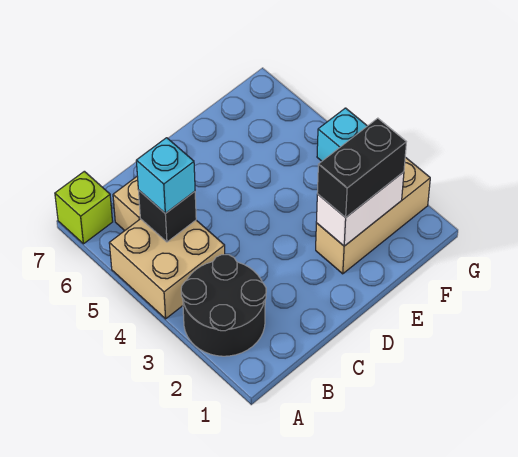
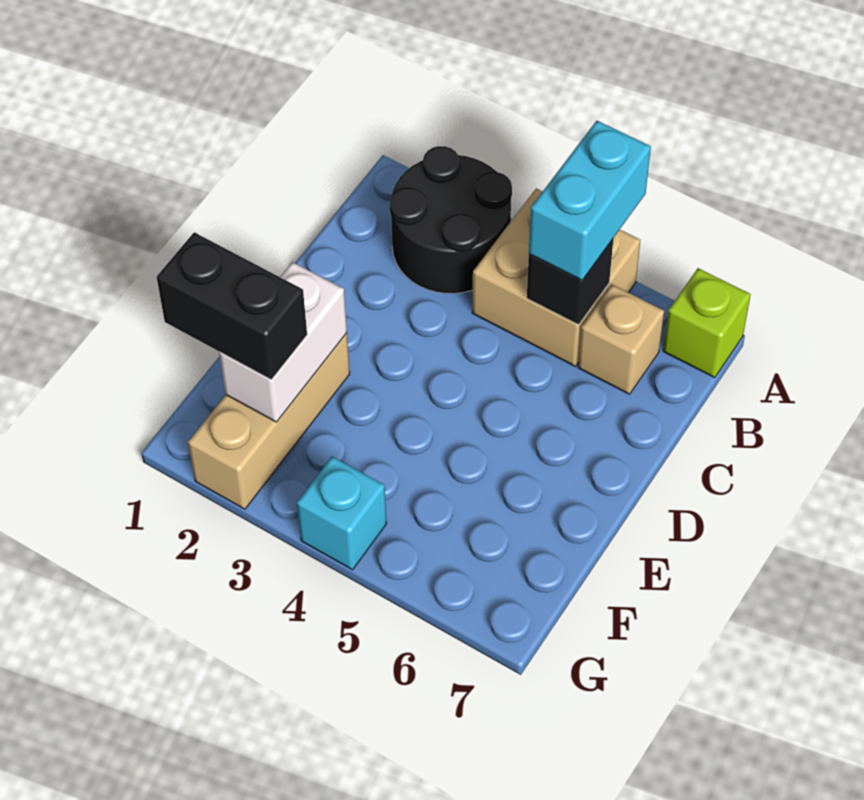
cyan 1x1 brick [136,138,195,213] -> cyan 1x2 brick [529,121,651,280]
black 1x2 brick [317,118,406,217] -> black 1x2 brick turned to [157,232,307,379]

